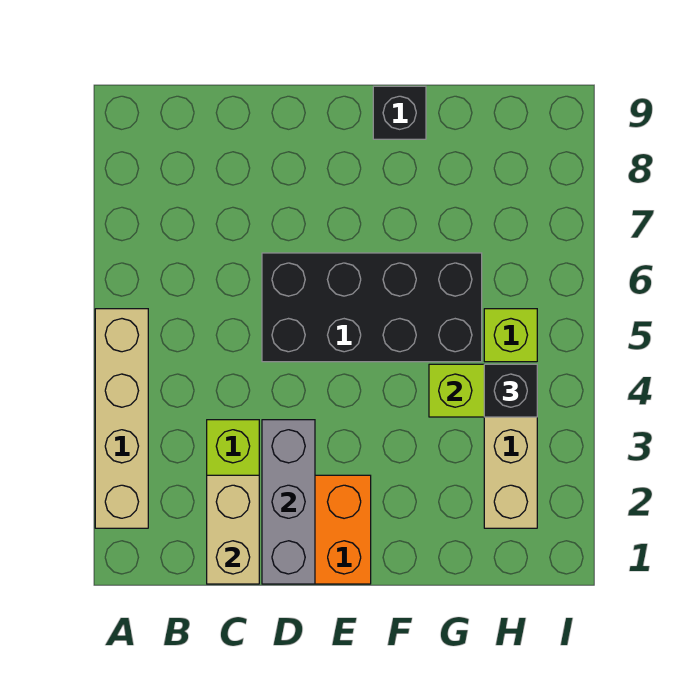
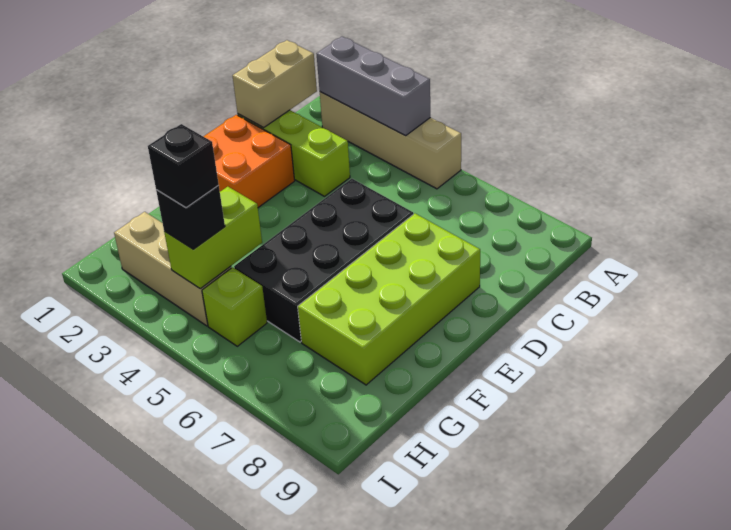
tan 1x2 brick [207,475,259,584] -> tan 1x2 brick turned to [233,40,317,128]
grey 1x3 brick [262,420,315,584] -> grey 1x3 brick moved to [316,37,430,135]
none -> lime 2x4 brick [298,214,480,385]
black 1x1 brick [373,86,426,139] -> black 1x1 brick moved to [148,124,219,208]

